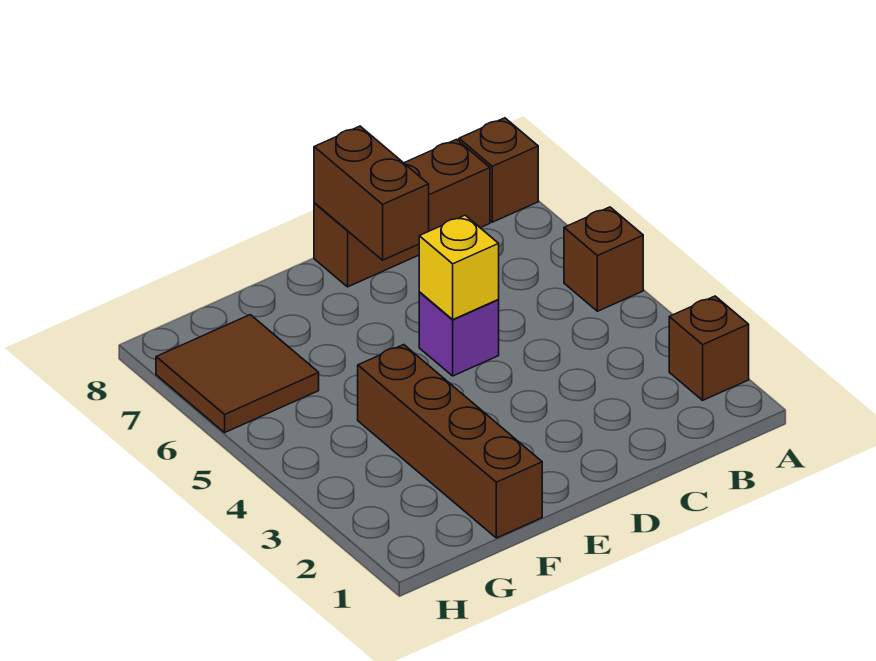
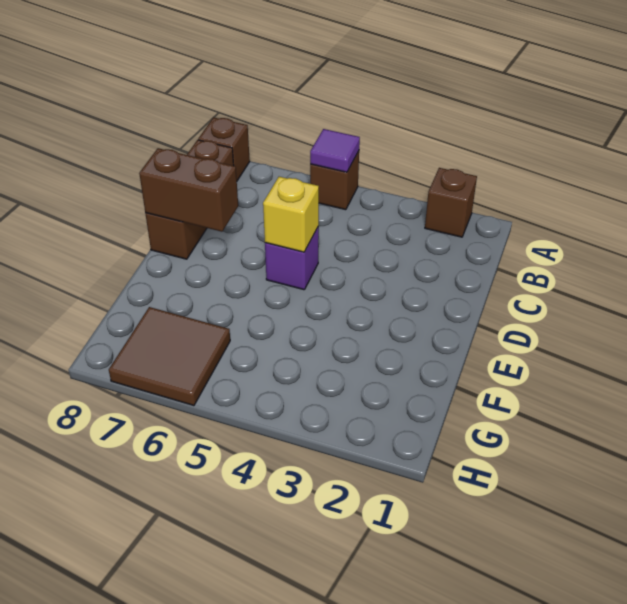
none -> purple 1x1 tile [310,129,360,172]
brown 1x4 brick [358,345,542,538] -> none

